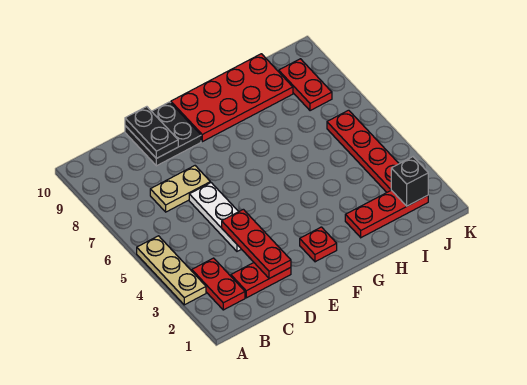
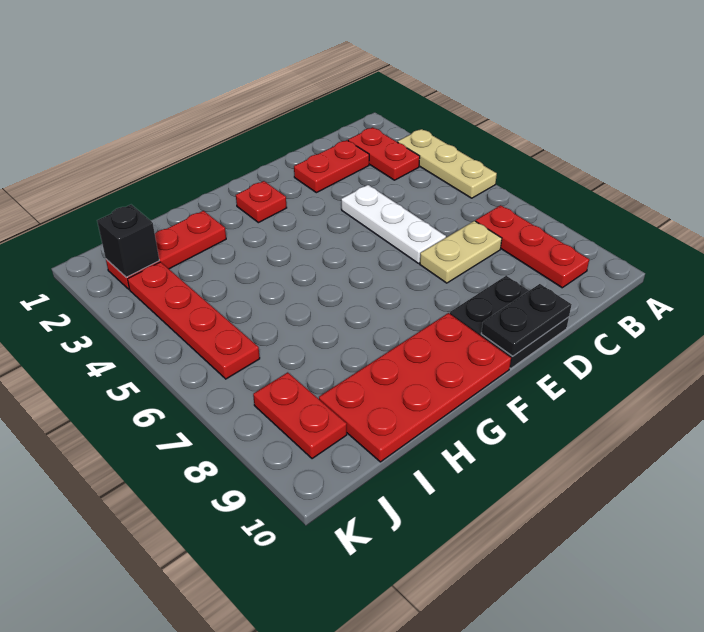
red 1x3 plate [222,209,291,278] -> red 1x3 plate moved to [476,205,589,288]
black 1x2 plate [125,107,178,158] -> black 1x2 plate turned to [481,284,572,356]

